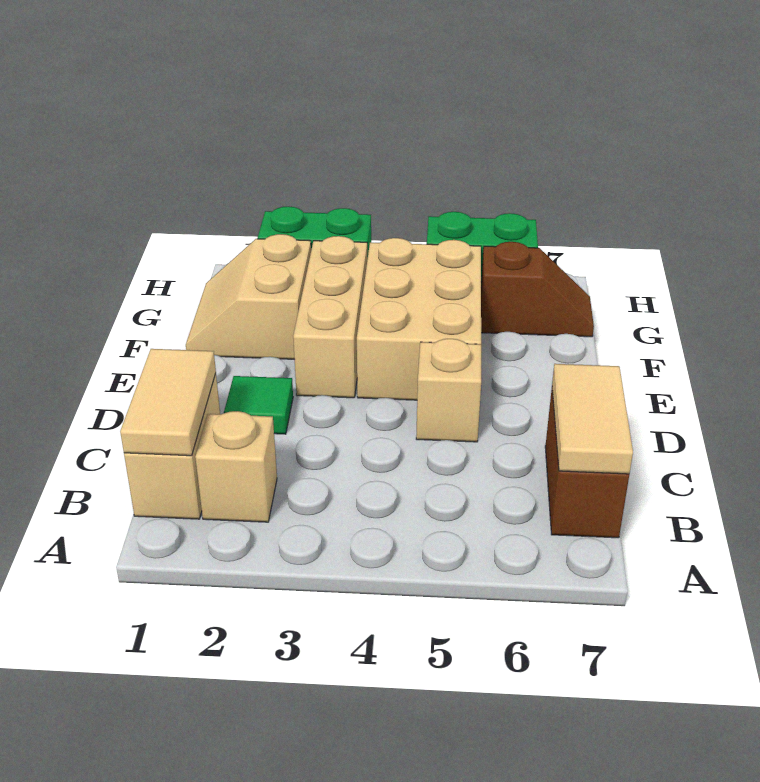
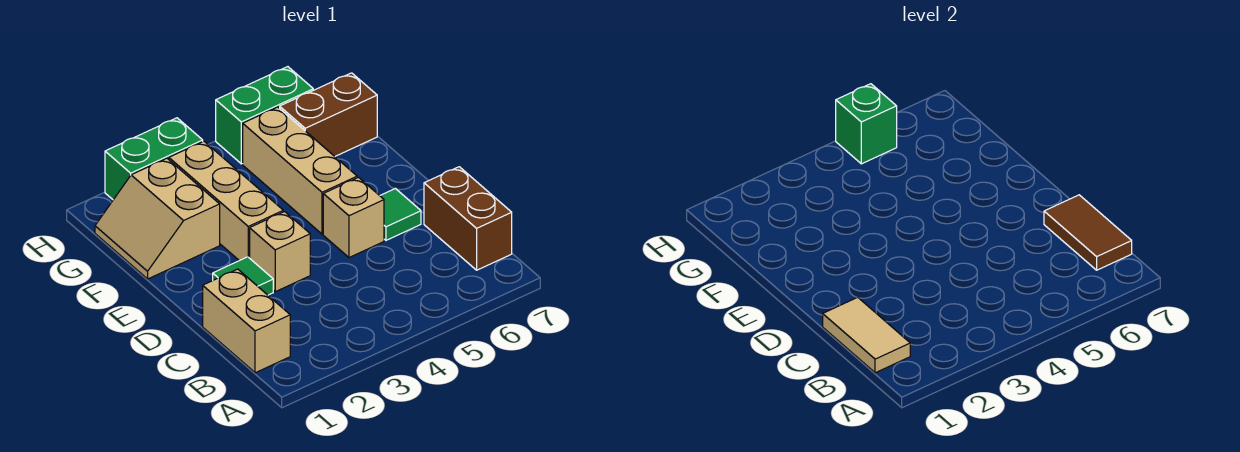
tan 1x1 brick [195,411,277,522] -> tan 1x1 brick moved to [250,212,310,292]
tan 1x2 tile [552,364,633,474] -> brown 1x2 tile [1044,195,1132,270]
none -> green 1x1 tile [380,189,421,240]
tan 2x3 brick [357,238,481,400] -> tan 1x3 brick [243,107,357,234]
brown 1x2 slope [481,242,594,337] -> brown 1x2 brick [280,73,377,156]
none -> green 1x1 brick [836,84,897,164]

